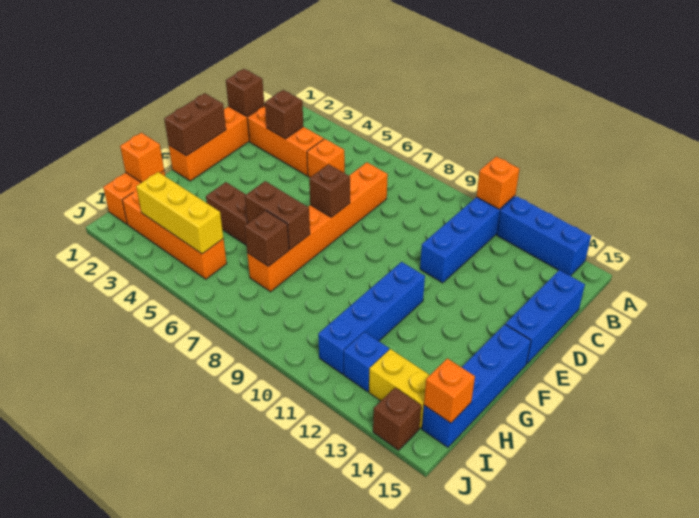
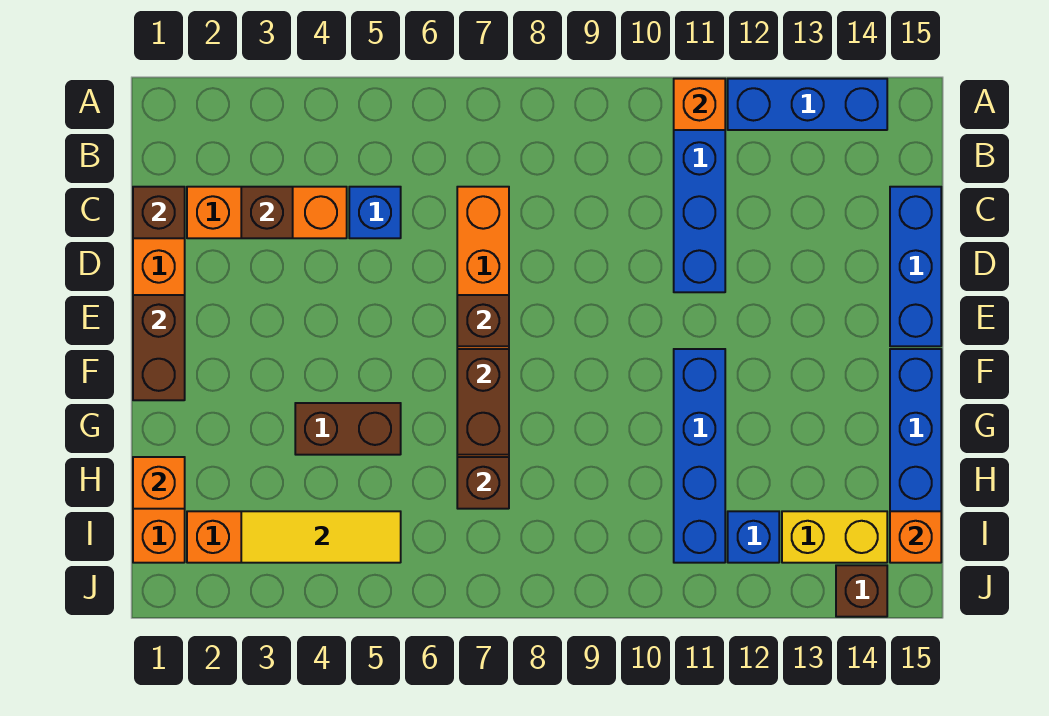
orange 1x1 brick [307,139,345,177] -> blue 1x1 brick [349,187,401,238]
brown 1x2 brick [245,181,310,249] -> brown 1x2 brick turned to [457,349,509,455]
yellow 1x3 brick [136,172,223,254] -> yellow 1x3 tile [241,511,401,563]

